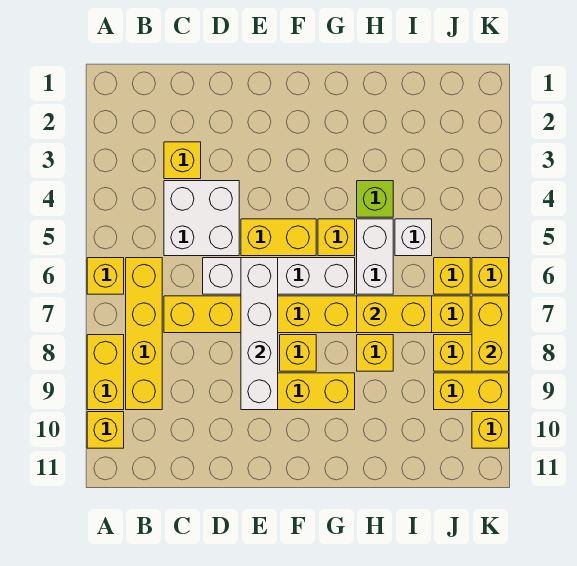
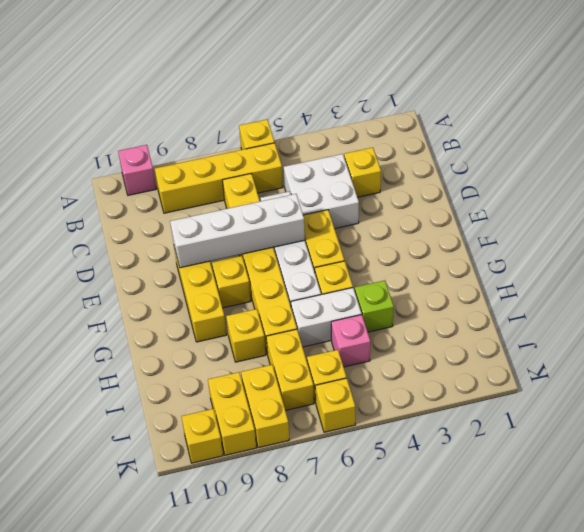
yellow 1x2 brick [87,335,124,410] -> none
yellow 1x1 brick [87,412,124,448] -> pink 1x1 brick [118,145,156,195]
yellow 1x2 brick [357,296,432,333] -> none
white 1x1 brick [395,219,432,256] -> pink 1x1 brick [331,315,370,367]
yellow 1x2 brick [472,296,509,371] -> none

